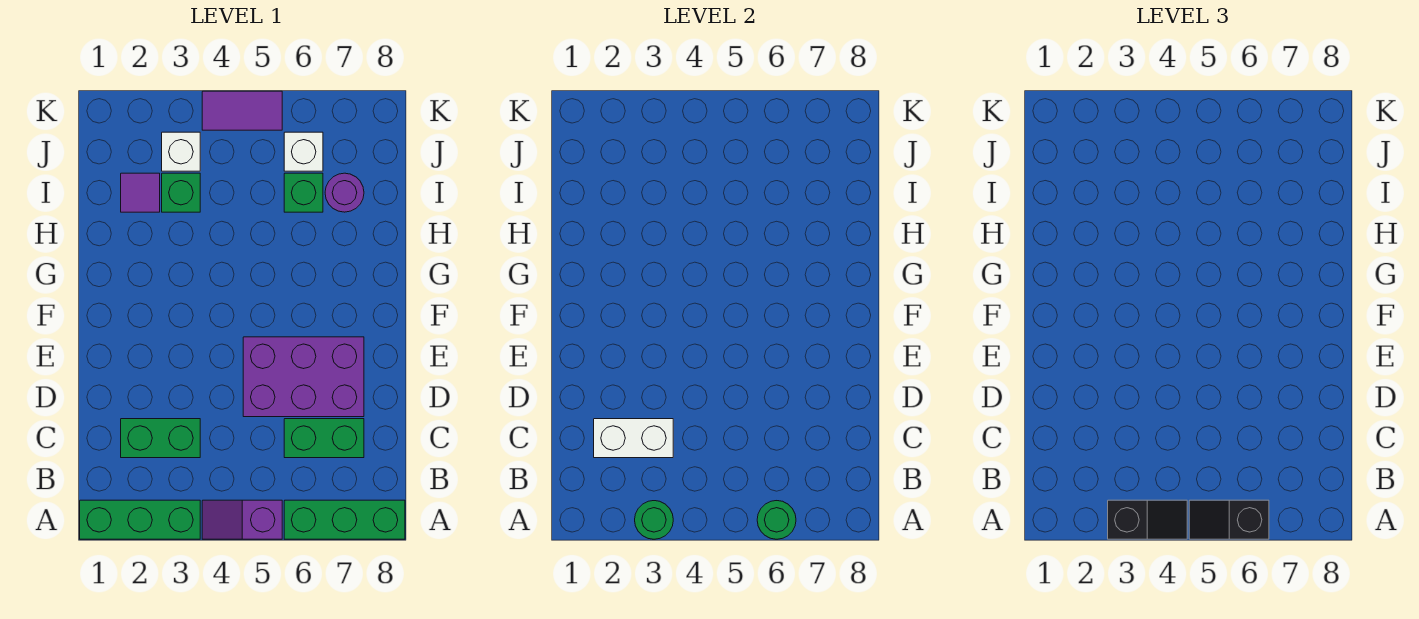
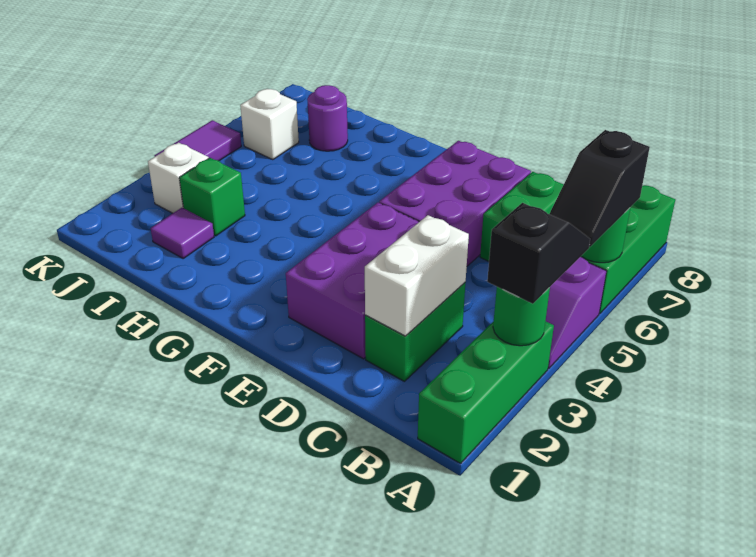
none -> purple 2x3 brick [286,203,419,359]
green 1x1 brick [284,173,323,212] -> none

